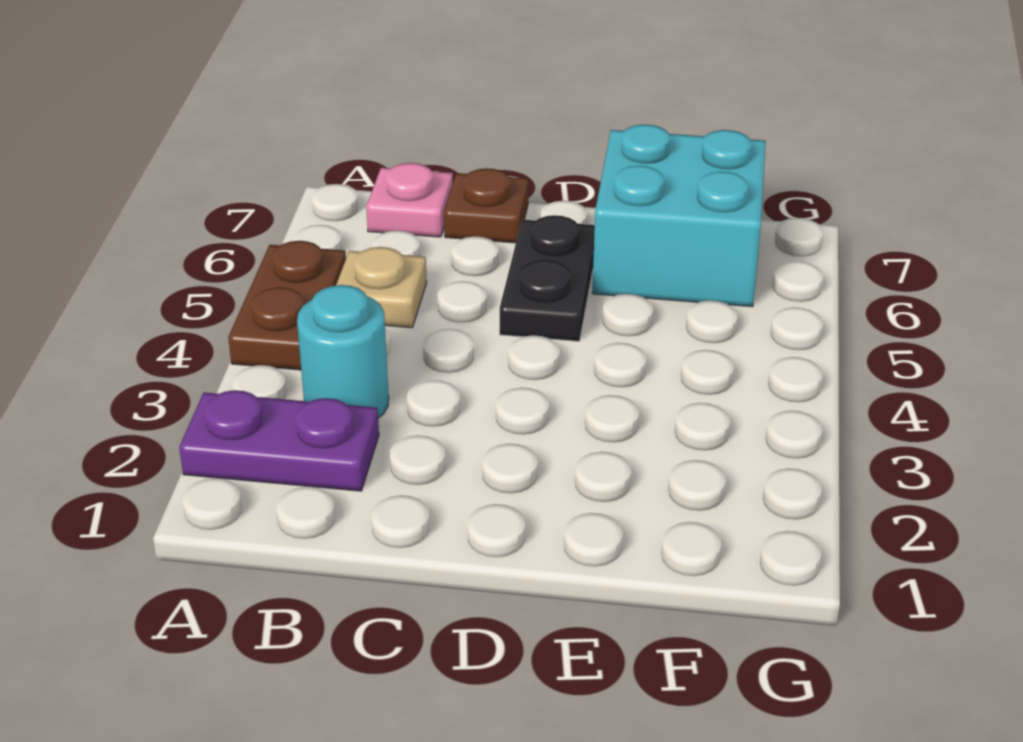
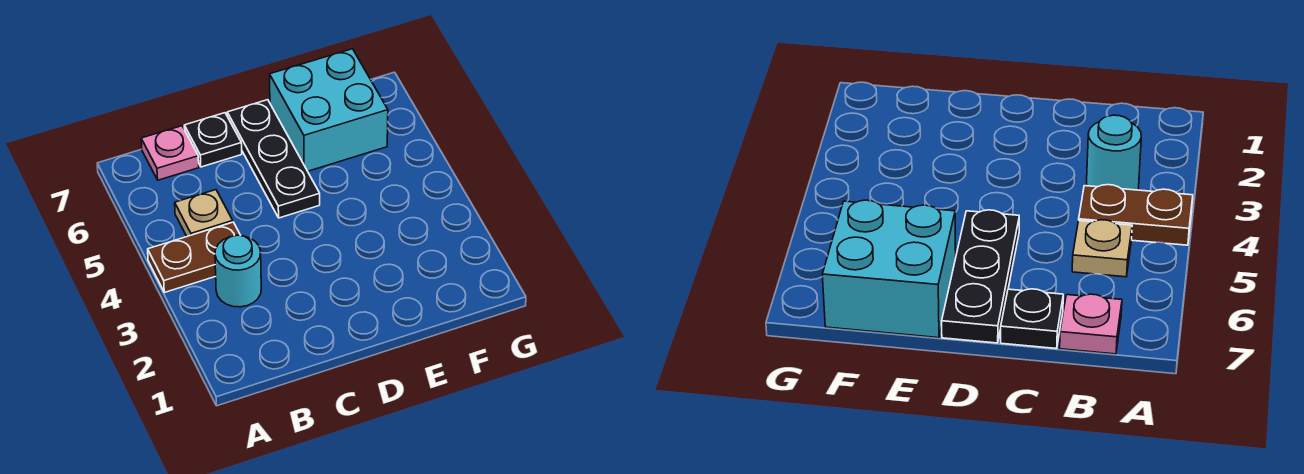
purple 1x2 plate [179,390,379,491] -> none
brown 1x2 plate [228,241,346,370] -> brown 1x2 plate turned to [148,222,240,292]
brown 1x1 plate [444,168,528,243] -> black 1x1 plate [184,113,242,167]
black 1x2 plate [500,215,595,341] -> black 1x3 plate [227,100,320,218]

